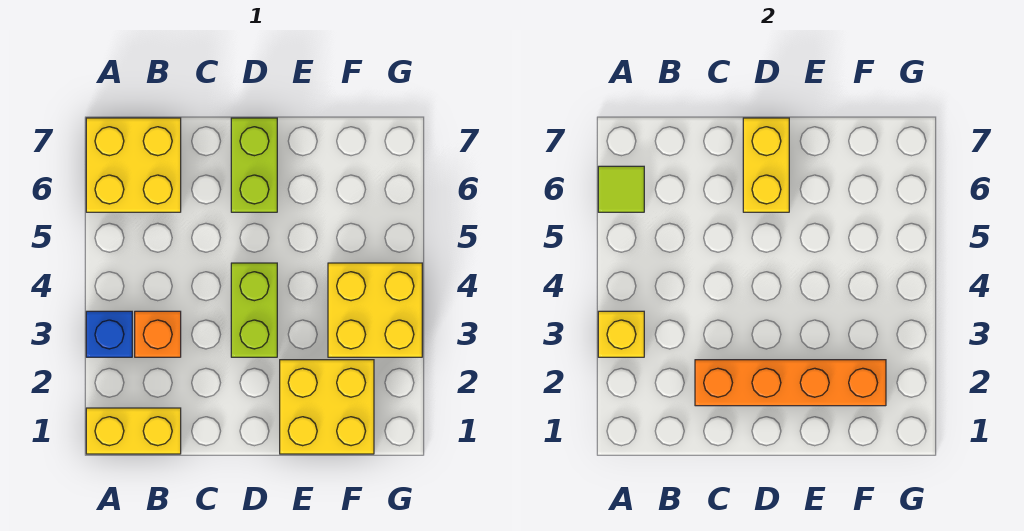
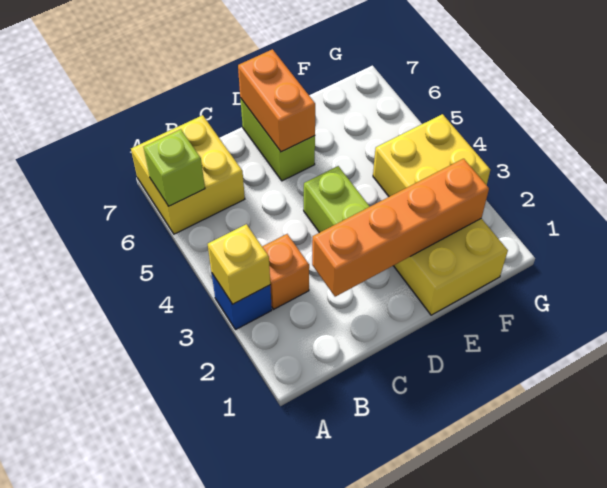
yellow 1x2 brick [86,408,181,454] -> none
lime 1x1 tile [598,166,644,212] -> lime 1x1 brick [144,129,205,206]
yellow 1x2 brick [743,118,789,212] -> orange 1x2 brick [238,49,315,152]

